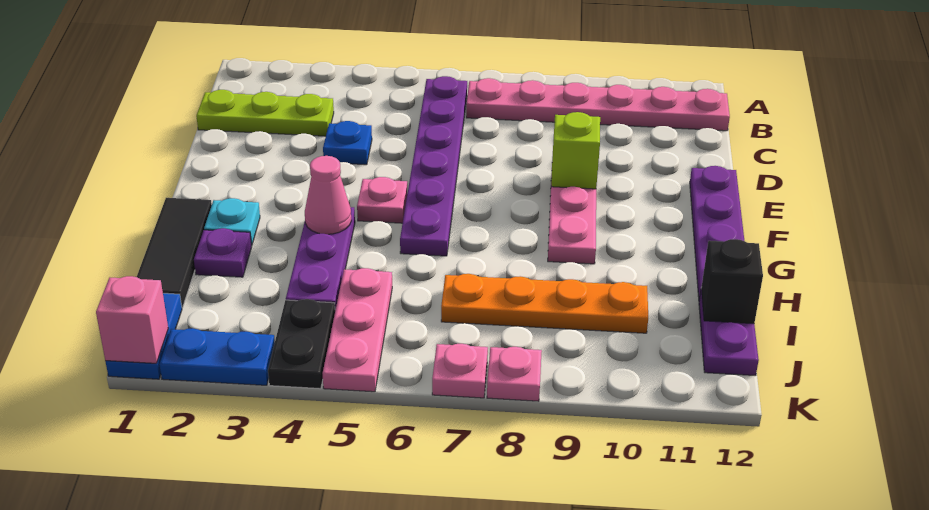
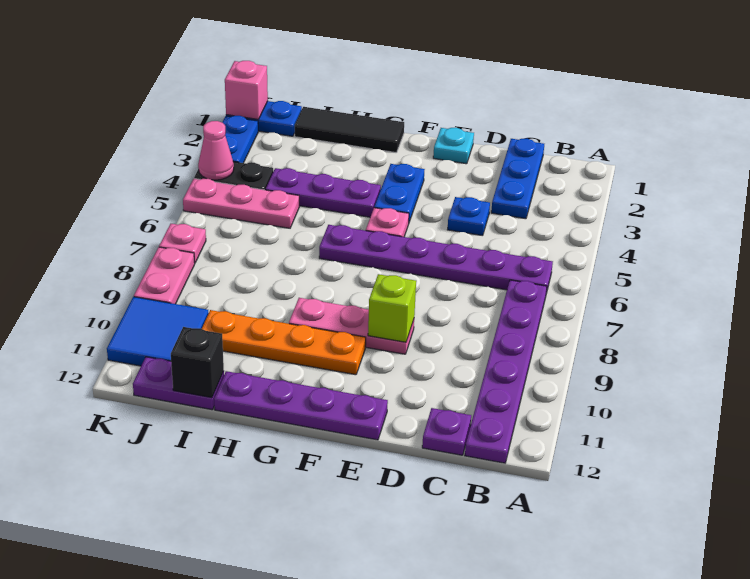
pink 1x6 plate [466,78,730,131] -> purple 1x6 plate [465,280,547,463]
lime 1x3 plate [196,90,334,136] -> blue 1x3 plate [491,139,544,219]
none -> blue 1x2 plate [374,164,425,222]
cyan 1x1 plate [204,198,260,246] -> cyan 1x1 plate moved to [433,128,474,164]
pink 1x1 cone [305,156,351,234] -> pink 1x1 cone moved to [198,121,234,180]
purple 1x1 plate [194,228,251,277] -> purple 1x1 plate moved to [422,408,471,455]
orange 1x4 plate [441,274,648,333] -> orange 1x4 plate turned to [202,310,366,375]
none -> blue 2x2 tile [107,297,209,366]
pink 1x1 plate [487,347,542,401] -> pink 1x2 plate [134,247,195,304]

